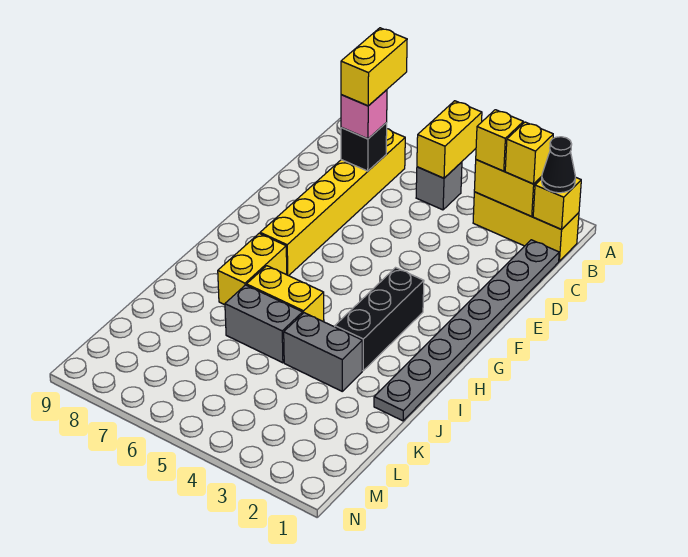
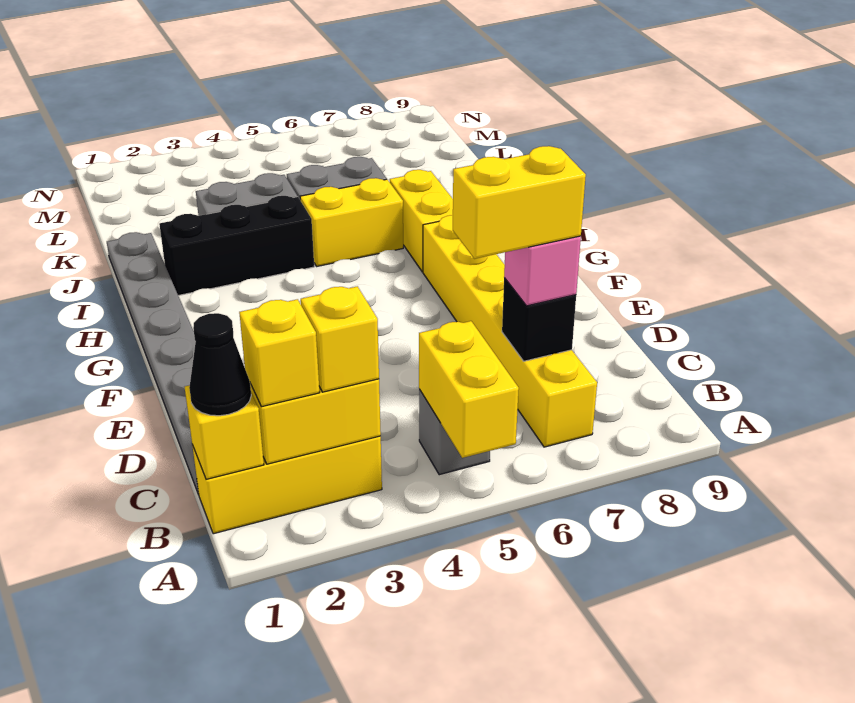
yellow 1x2 brick [341,28,407,106] -> yellow 1x2 brick turned to [453,146,586,259]
black 1x3 brick [335,268,424,371] -> black 1x3 brick turned to [159,196,314,295]

